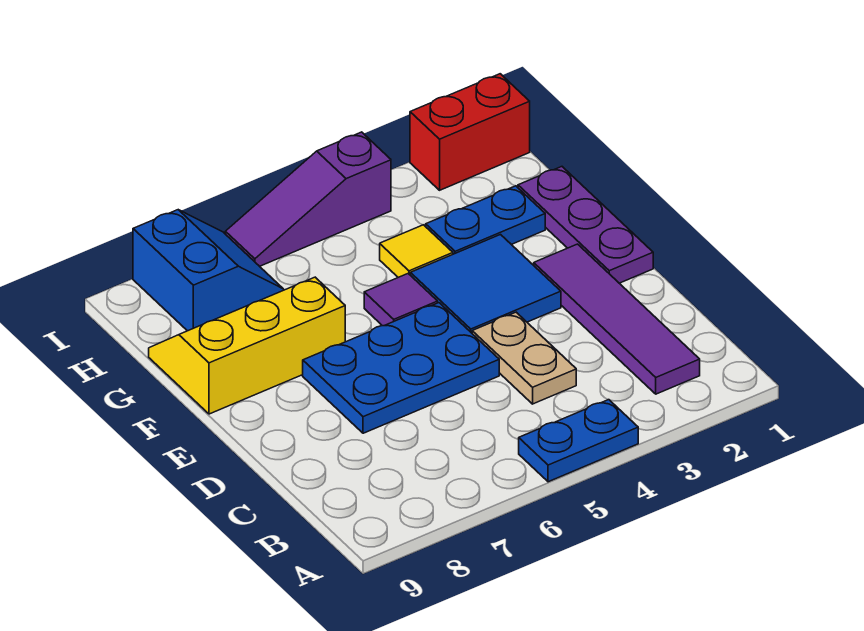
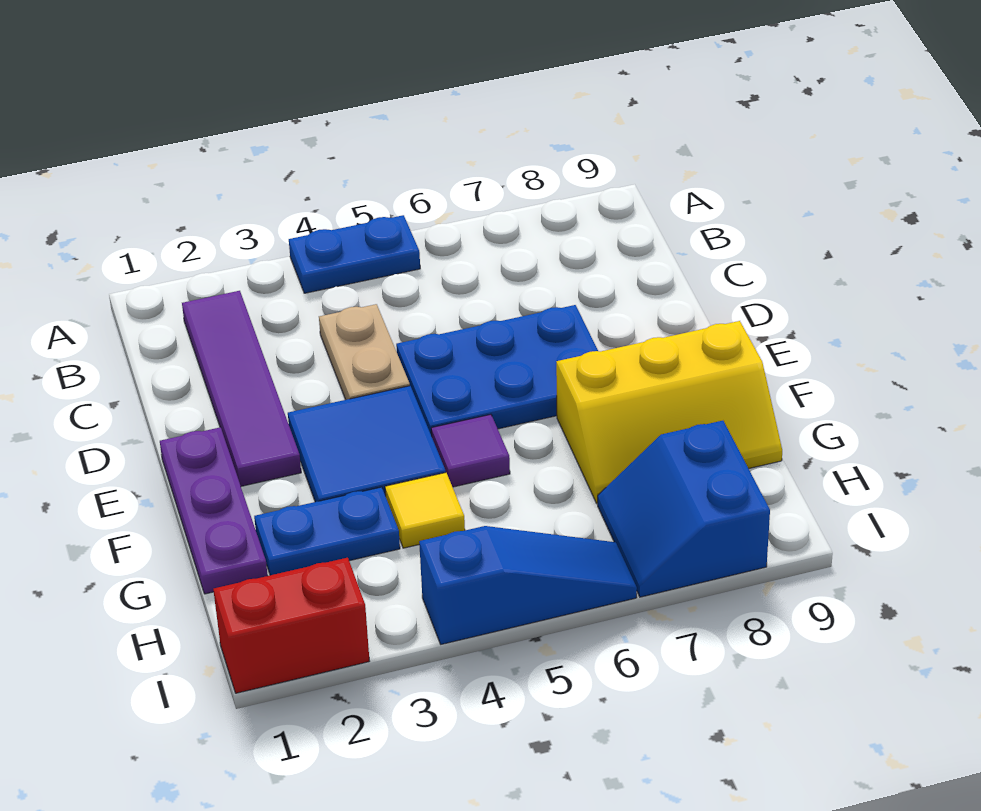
purple 1x3 slope [225,132,391,266] -> blue 1x3 slope [419,526,637,644]

